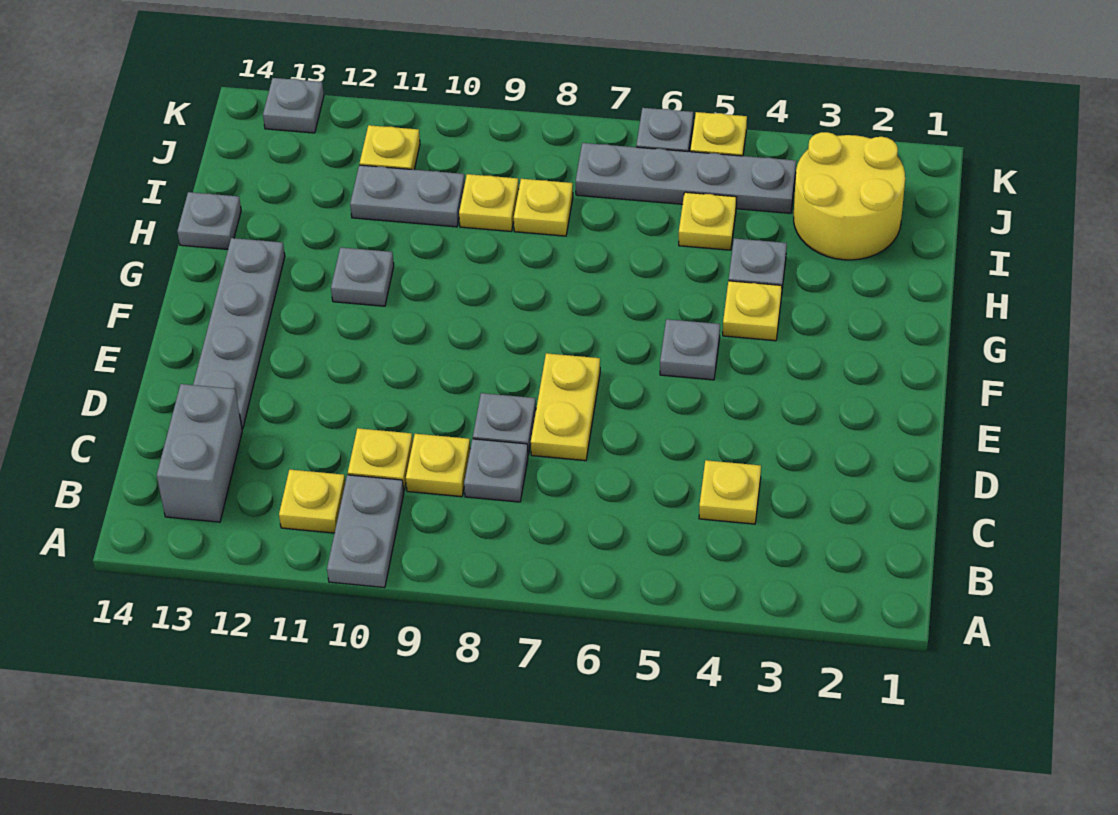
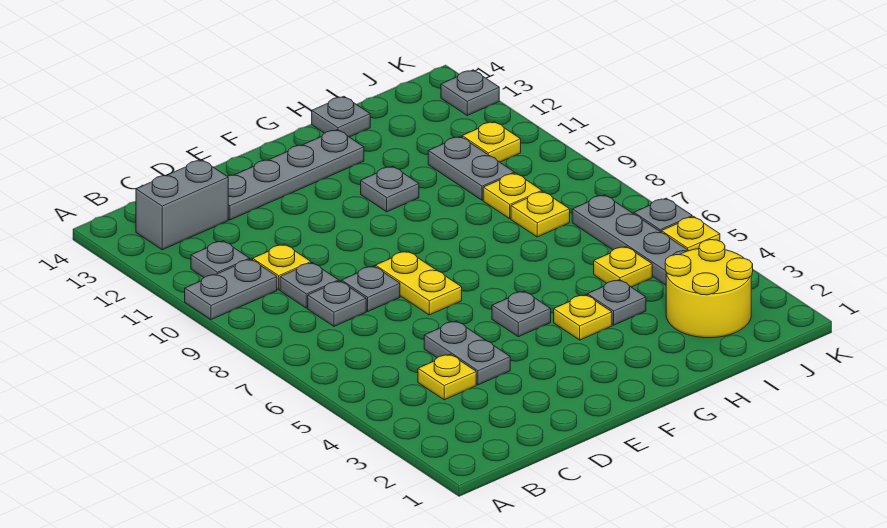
yellow 1x1 plate [279,470,345,533] -> grey 1x1 plate [191,241,250,277]
yellow 1x1 plate [406,434,470,497] -> grey 1x1 plate [280,263,339,308]
none -> grey 1x2 plate [424,321,510,385]
yellow 1x2 plate [531,353,600,461] -> yellow 1x2 plate turned to [375,251,462,315]

